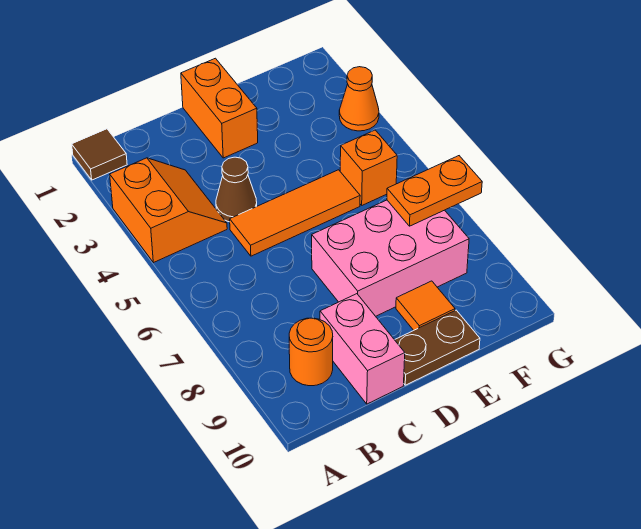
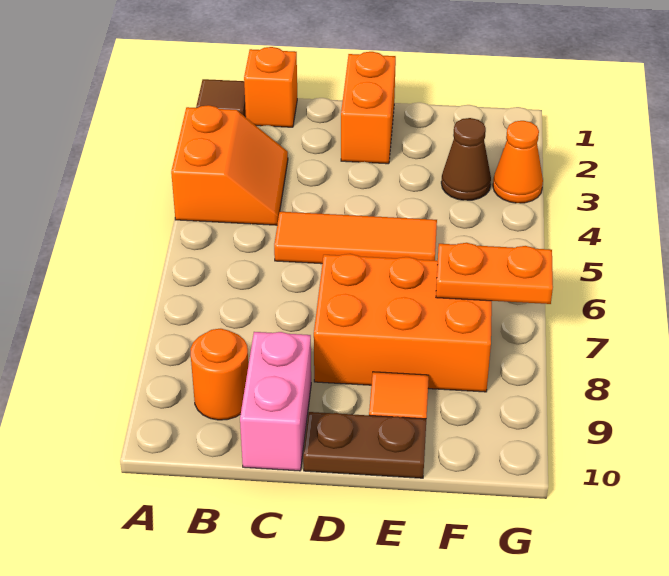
brown 1x1 cone [216,157,257,222] -> brown 1x1 cone moved to [441,118,491,200]
pink 2x3 brick [312,200,469,316] -> orange 2x3 brick [314,254,492,392]
orange 1x1 brick [340,130,397,205] -> orange 1x1 brick moved to [244,47,297,127]

